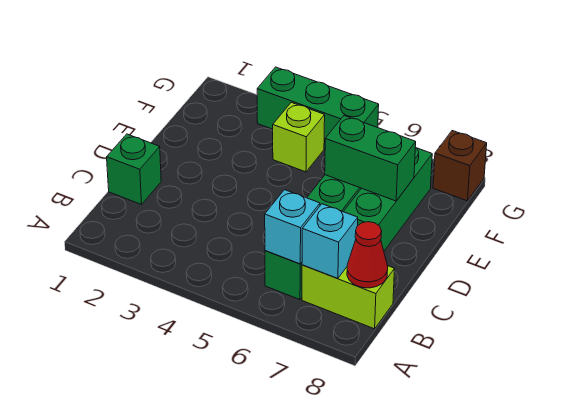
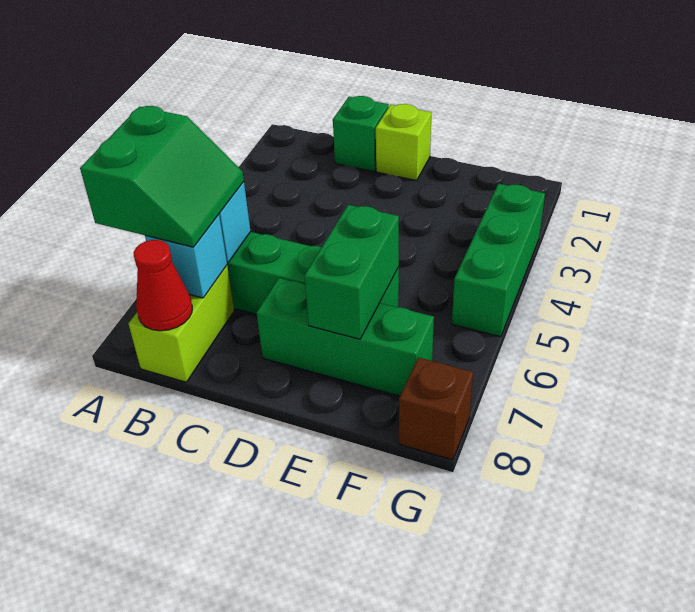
none -> green 2x2 slope [80,106,244,247]
lime 1x1 brick [273,102,325,172] -> lime 1x1 brick moved to [376,104,432,181]

